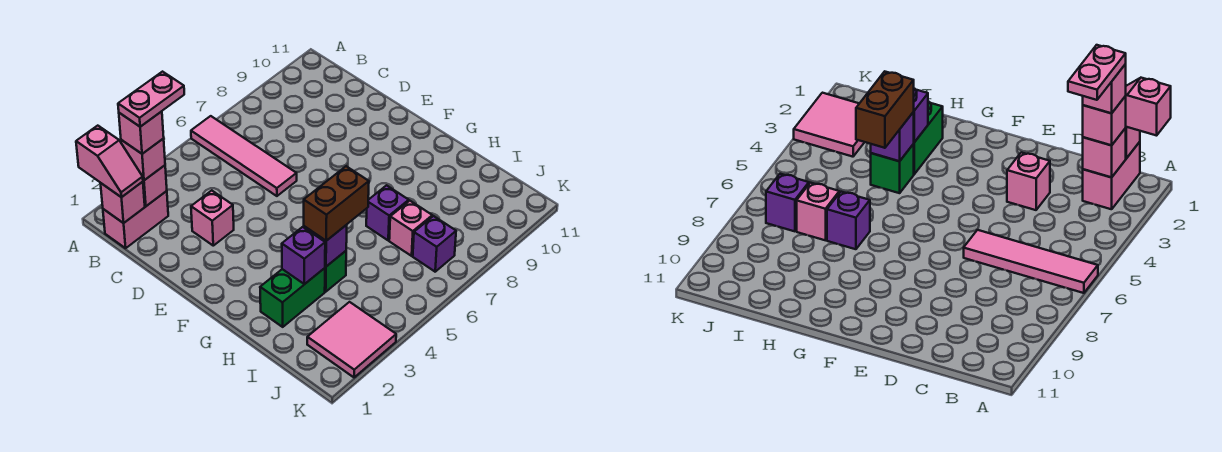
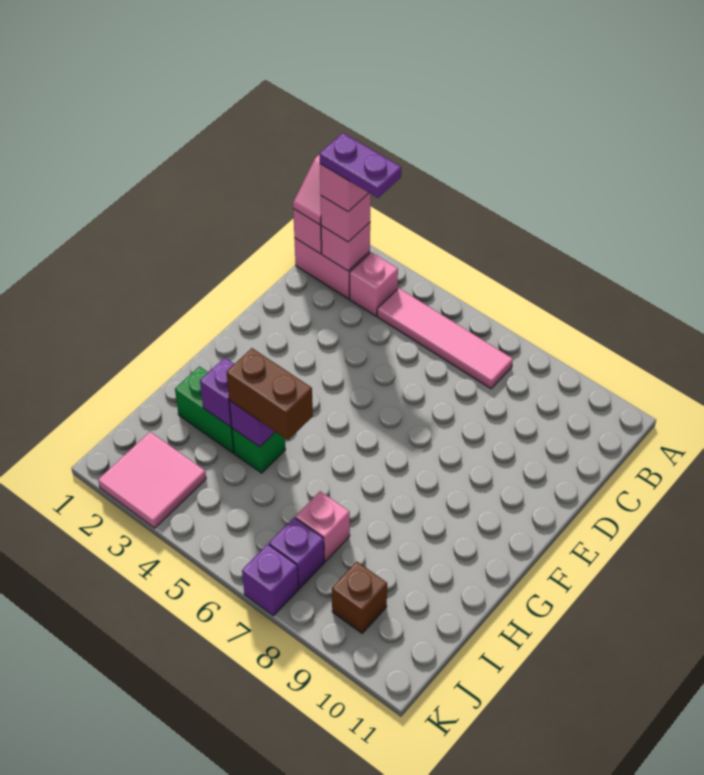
pink 1x4 tile [191,116,297,196] -> pink 1x4 tile turned to [377,288,513,389]
pink 1x2 plate [118,72,184,127] -> purple 1x2 plate [320,133,401,198]
pink 1x1 brick [191,191,234,246] -> pink 1x1 brick moved to [350,252,398,316]
purple 1x1 brick [366,185,409,240] -> purple 1x1 brick moved to [242,544,299,616]
none -> brown 1x1 brick [332,562,387,633]

